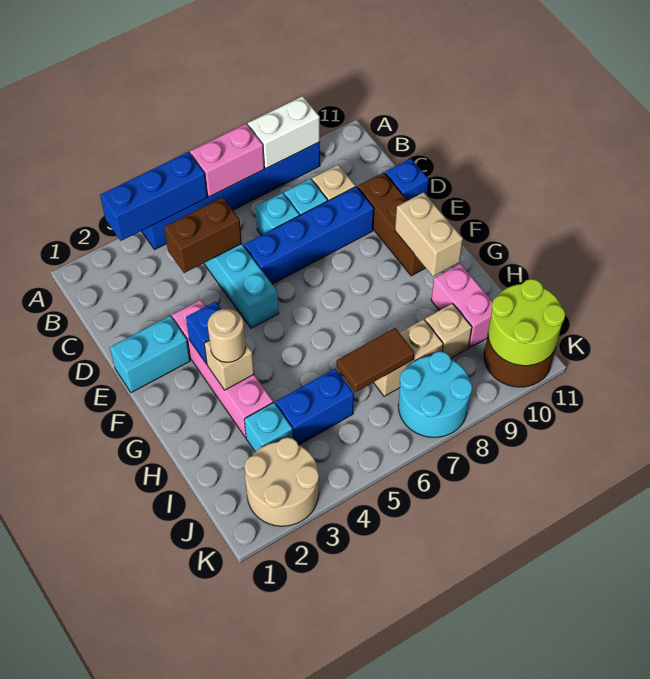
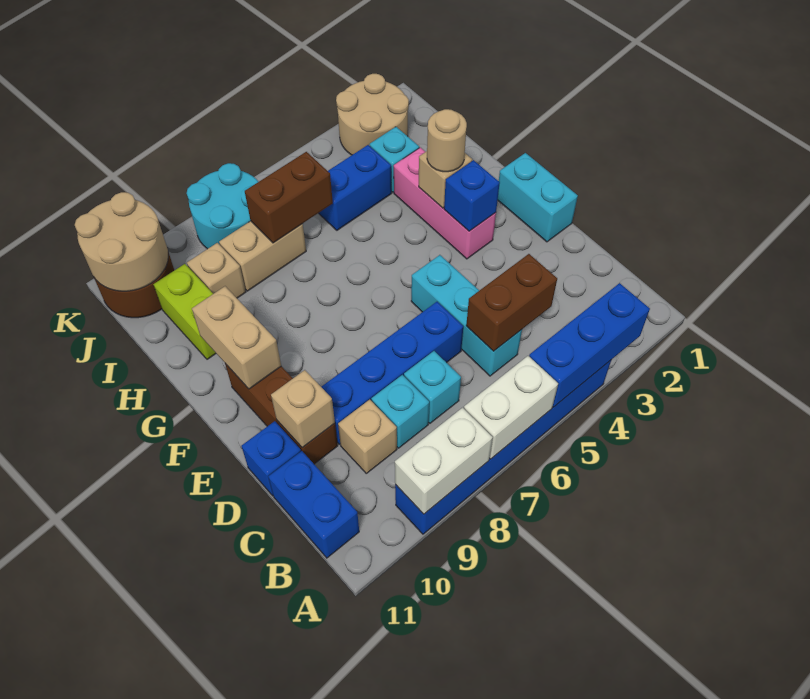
pink 1x2 brick [190,124,264,197] -> white 1x2 brick [464,356,558,459]
none -> blue 1x2 brick [268,451,359,558]
none -> tan 1x1 brick [271,370,335,448]
cyan 1x2 brick [110,316,190,393] -> cyan 1x2 brick turned to [498,153,578,242]
pink 1x4 brick [172,300,273,438] -> pink 1x3 brick [394,147,496,259]
pink 1x2 brick [431,264,493,348] -> lime 1x2 brick [153,264,216,359]
brown 1x2 tile [337,328,415,392] -> brown 1x2 brick [245,152,333,243]
lime 2x2 round brick [488,279,565,366] -> tan 2x2 round brick [75,192,168,291]

